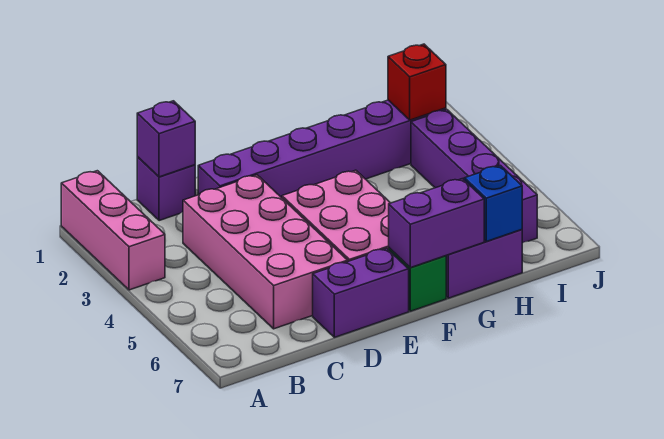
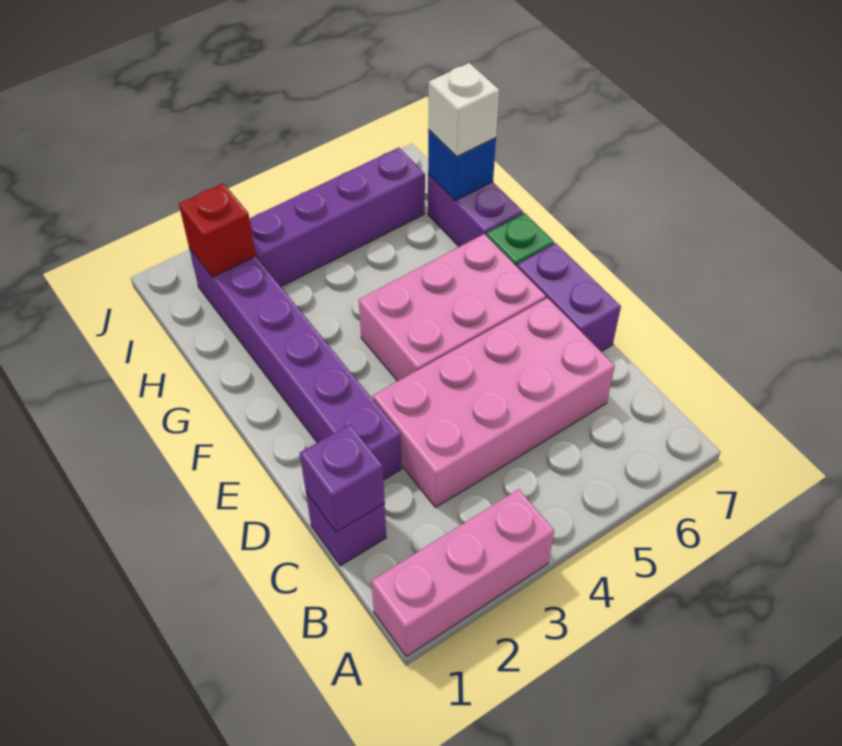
purple 1x2 brick [389,179,484,268] -> none
none -> white 1x1 brick [428,63,499,157]

